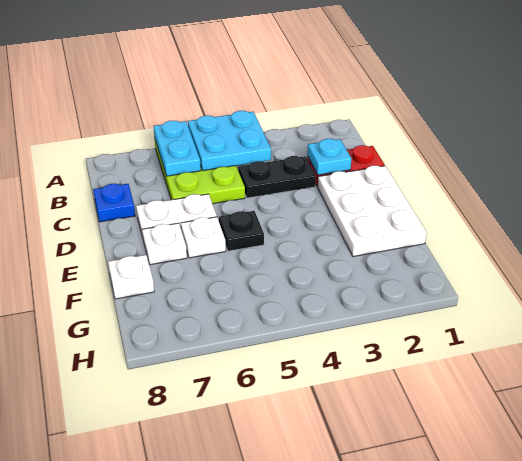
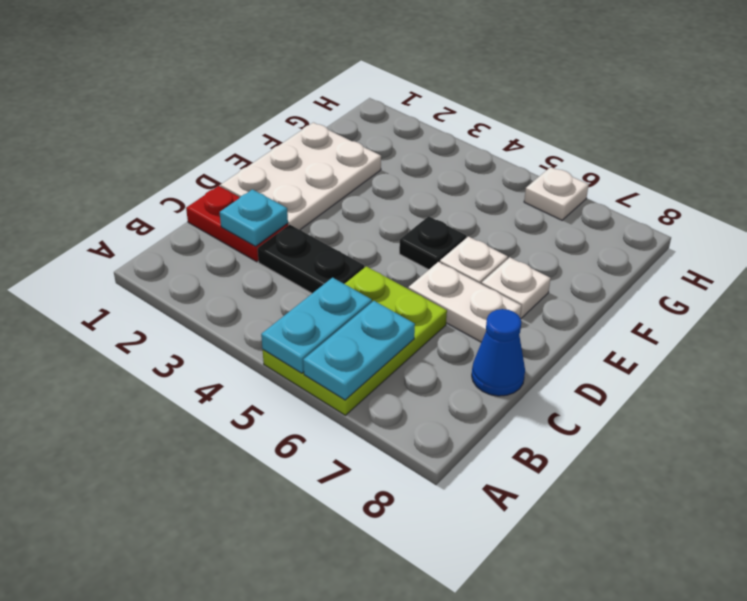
cyan 2x2 plate [188,111,271,171] -> cyan 1x2 plate [261,277,372,373]
blue 1x1 plate [93,184,135,222] -> blue 1x1 cone [472,309,525,396]
white 1x1 plate [108,255,154,299] -> white 1x1 plate moved to [524,167,589,220]

